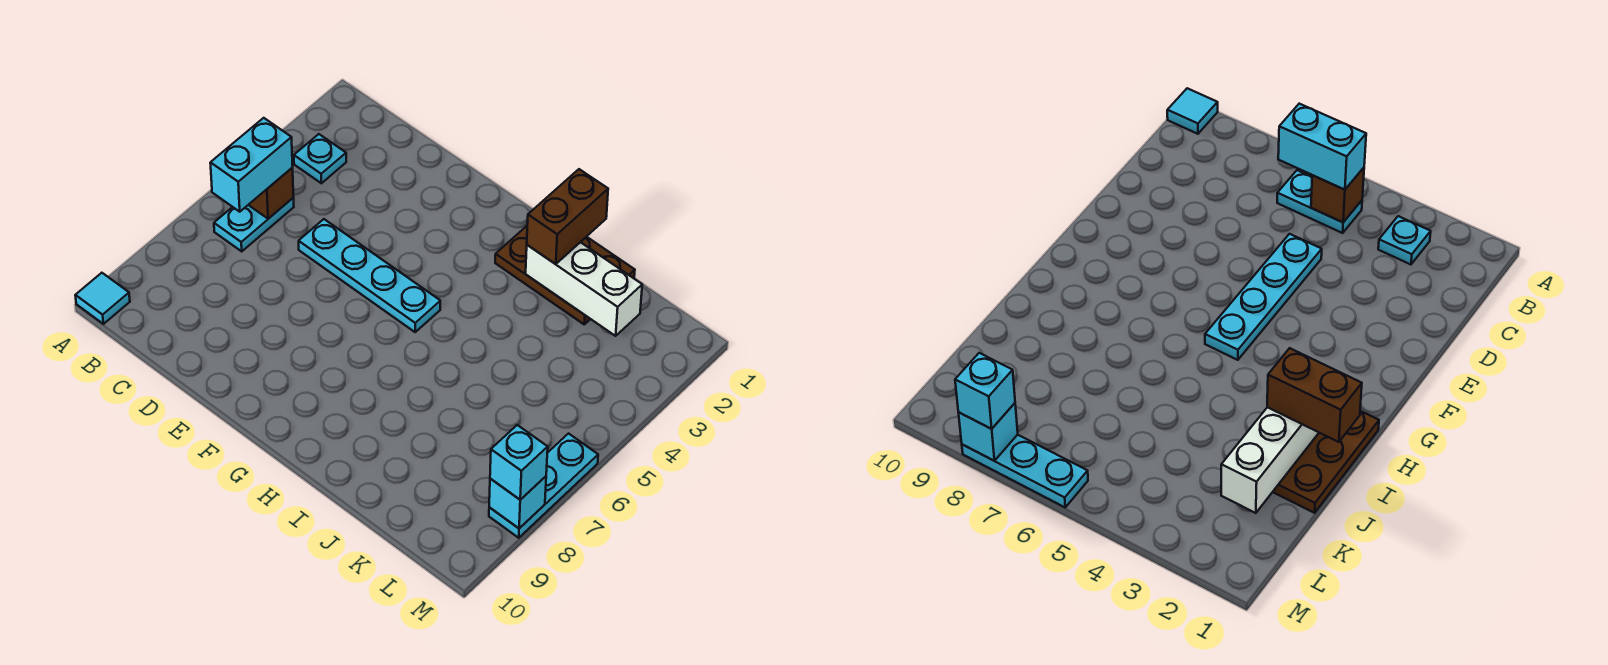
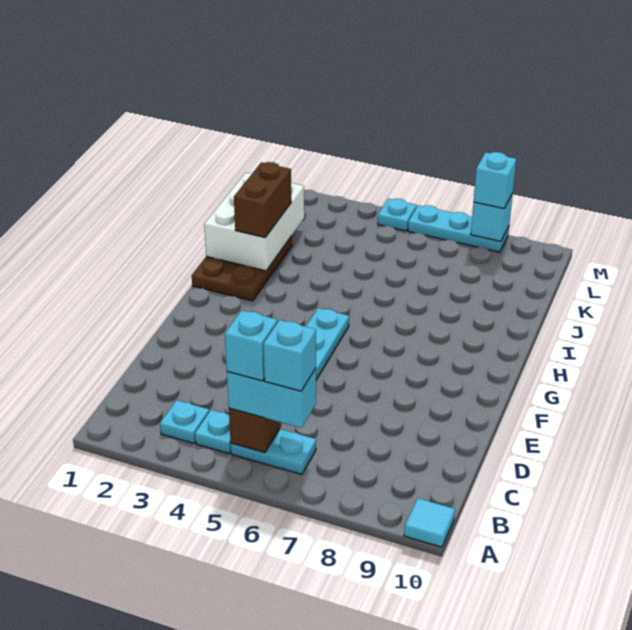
none -> cyan 1x1 plate [195,410,231,454]
none -> cyan 1x1 brick [225,310,278,381]
none -> cyan 1x1 brick [263,320,316,391]
brown 1x2 brick [527,169,608,264] -> brown 1x2 brick turned to [234,162,291,238]
white 1x3 brick [526,242,642,336] -> white 2x3 brick [204,173,304,271]
none -> cyan 1x1 plate [378,199,417,231]

